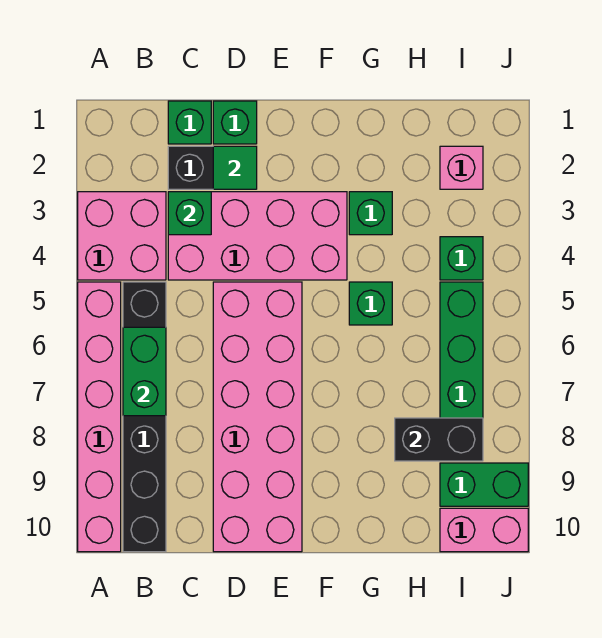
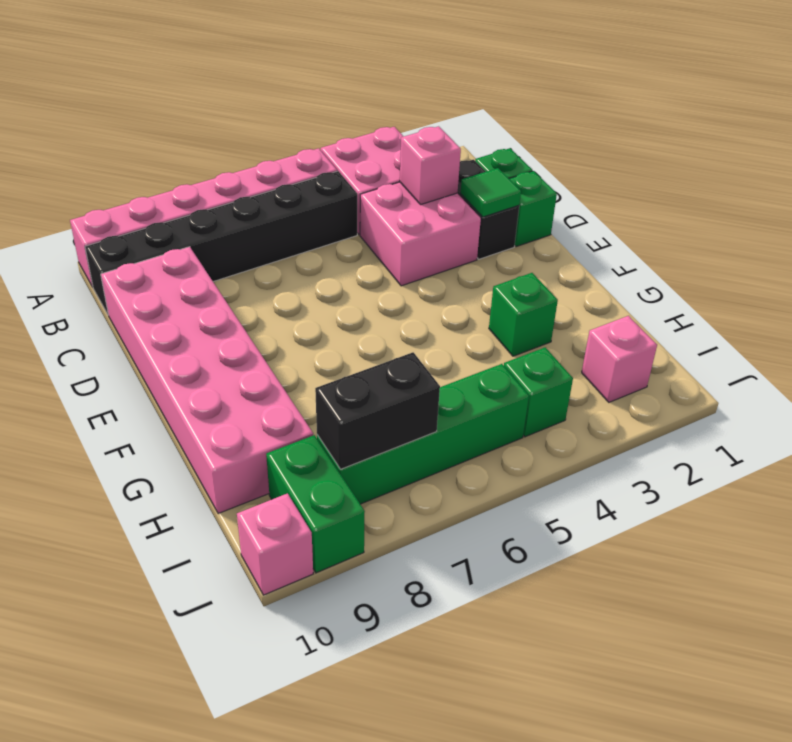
green 1x2 brick [123,327,166,416] -> none
pink 2x4 brick [168,192,347,280] -> pink 2x2 brick [360,182,481,286]
green 1x1 brick [168,192,211,235] -> pink 1x1 brick [400,126,461,205]
pink 2x6 brick [213,282,302,552] -> pink 2x6 brick turned to [101,247,313,514]
green 1x1 brick [349,282,392,325] -> none
black 1x2 brick [395,418,483,461] -> black 1x2 brick turned to [315,352,440,469]
pink 1x2 brick [440,508,528,552] -> pink 1x1 brick [237,493,313,595]

